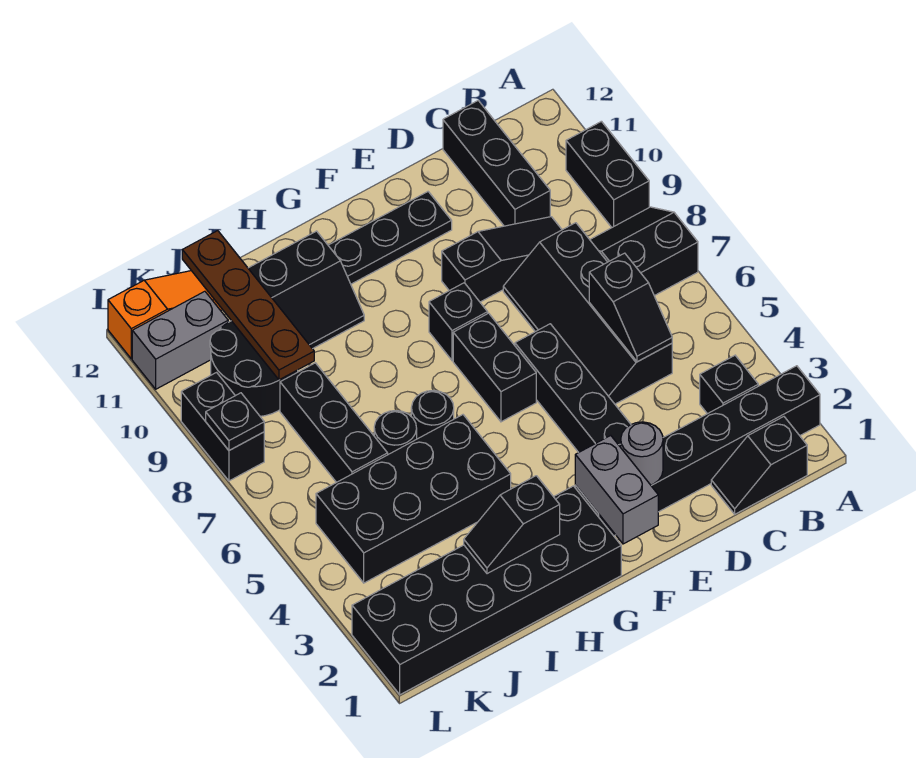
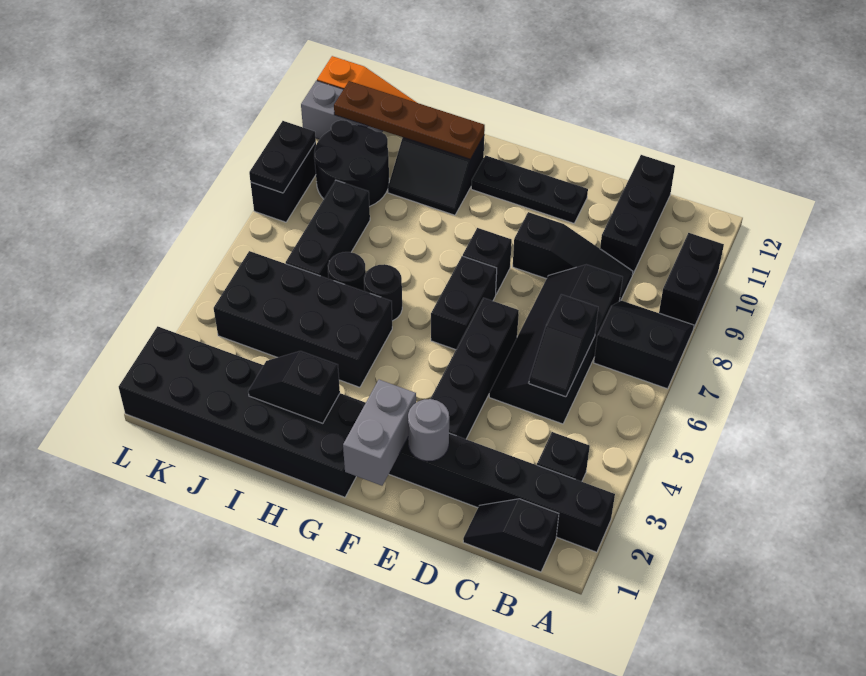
brown 1x4 plate [182,231,314,380] -> brown 1x4 plate turned to [334,81,485,159]
black 1x1 plate [206,393,264,450] -> black 1x2 plate [249,121,316,193]

